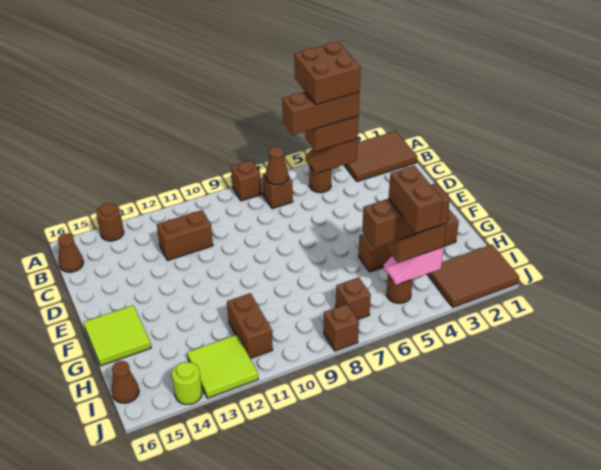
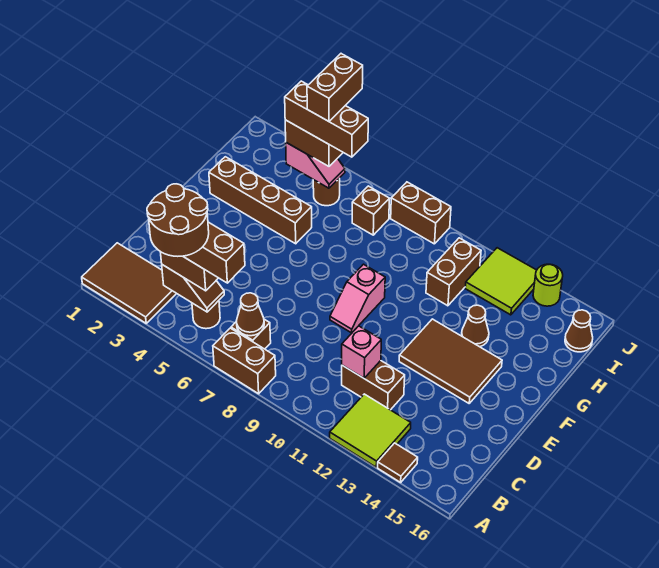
brown 2x2 brick [294,42,361,105] -> brown 2x2 round brick [147,184,209,256]
brown 1x1 brick [231,160,262,201] -> brown 1x2 brick [213,328,276,394]
brown 1x1 round brick [96,203,124,241] -> brown 1x1 tile [378,443,418,482]
brown 1x1 cone [58,233,83,272] -> brown 1x1 cone moved to [461,305,489,347]
none -> pink 1x1 brick [342,326,381,378]
none -> pink 1x2 slope [330,264,385,333]
lime 2x2 tile [83,306,151,366] -> lime 2x2 tile moved to [330,394,411,467]
brown 2x3 tile [427,245,519,307] -> brown 2x3 tile moved to [399,319,502,403]
brown 1x1 brick [324,304,359,351] -> brown 1x2 brick [391,182,451,244]

